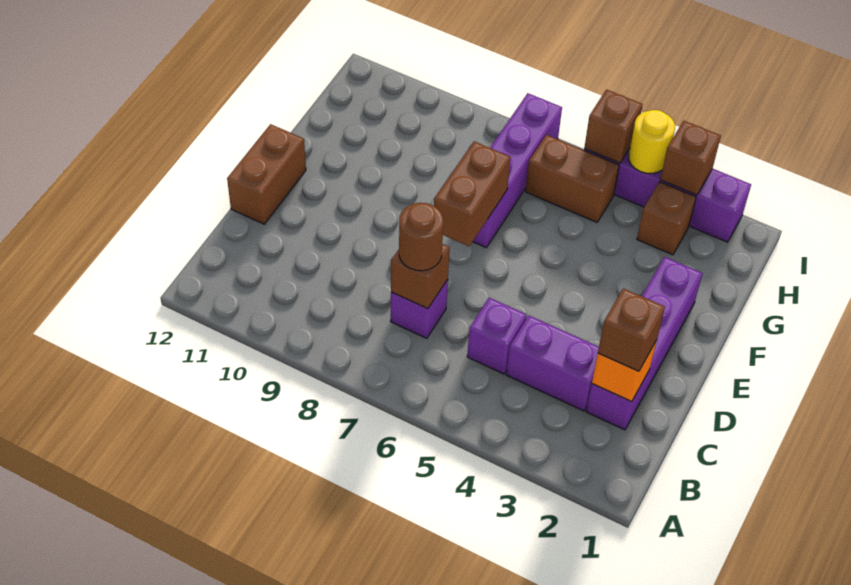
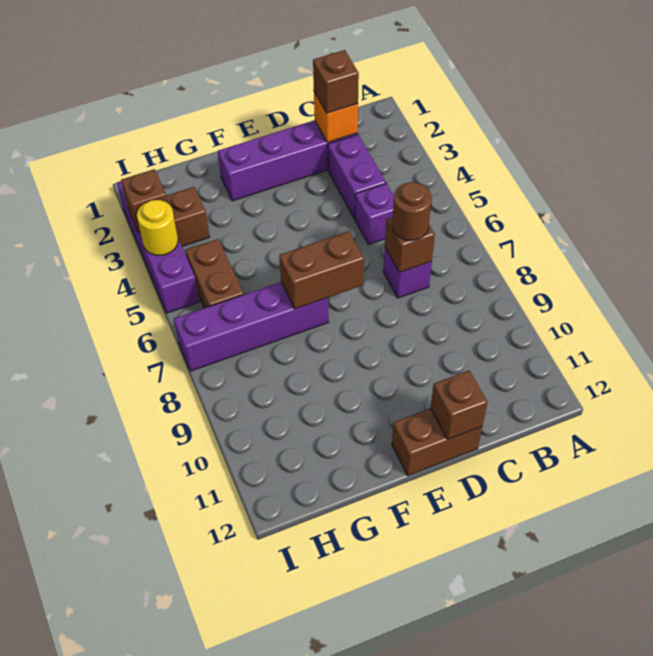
brown 1x1 brick [584,90,643,163] -> brown 1x1 brick moved to [431,370,487,440]

